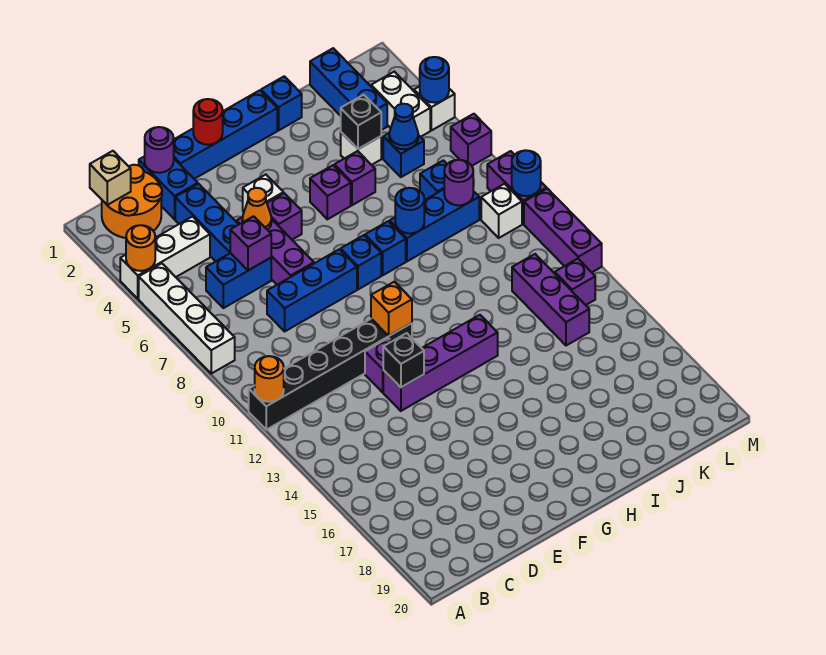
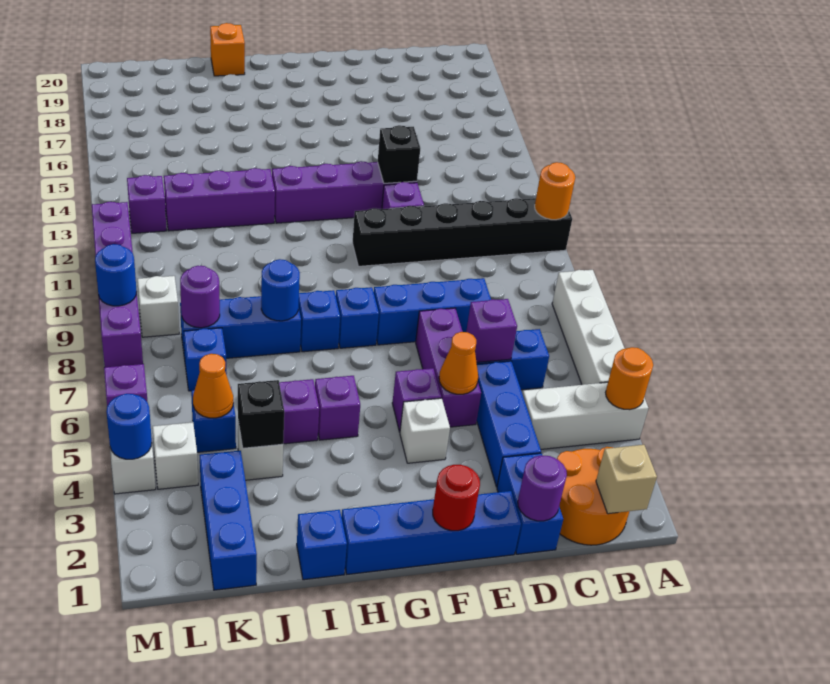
orange 1x1 brick [371,282,412,336] -> orange 1x1 brick moved to [210,23,245,76]
blue 1x1 cone [389,104,418,149] -> orange 1x1 cone [193,354,233,418]
purple 1x3 brick [512,254,589,346] -> purple 1x3 brick turned to [164,168,275,231]
white 1x2 brick [371,72,430,137] -> white 1x1 brick [152,422,198,489]

